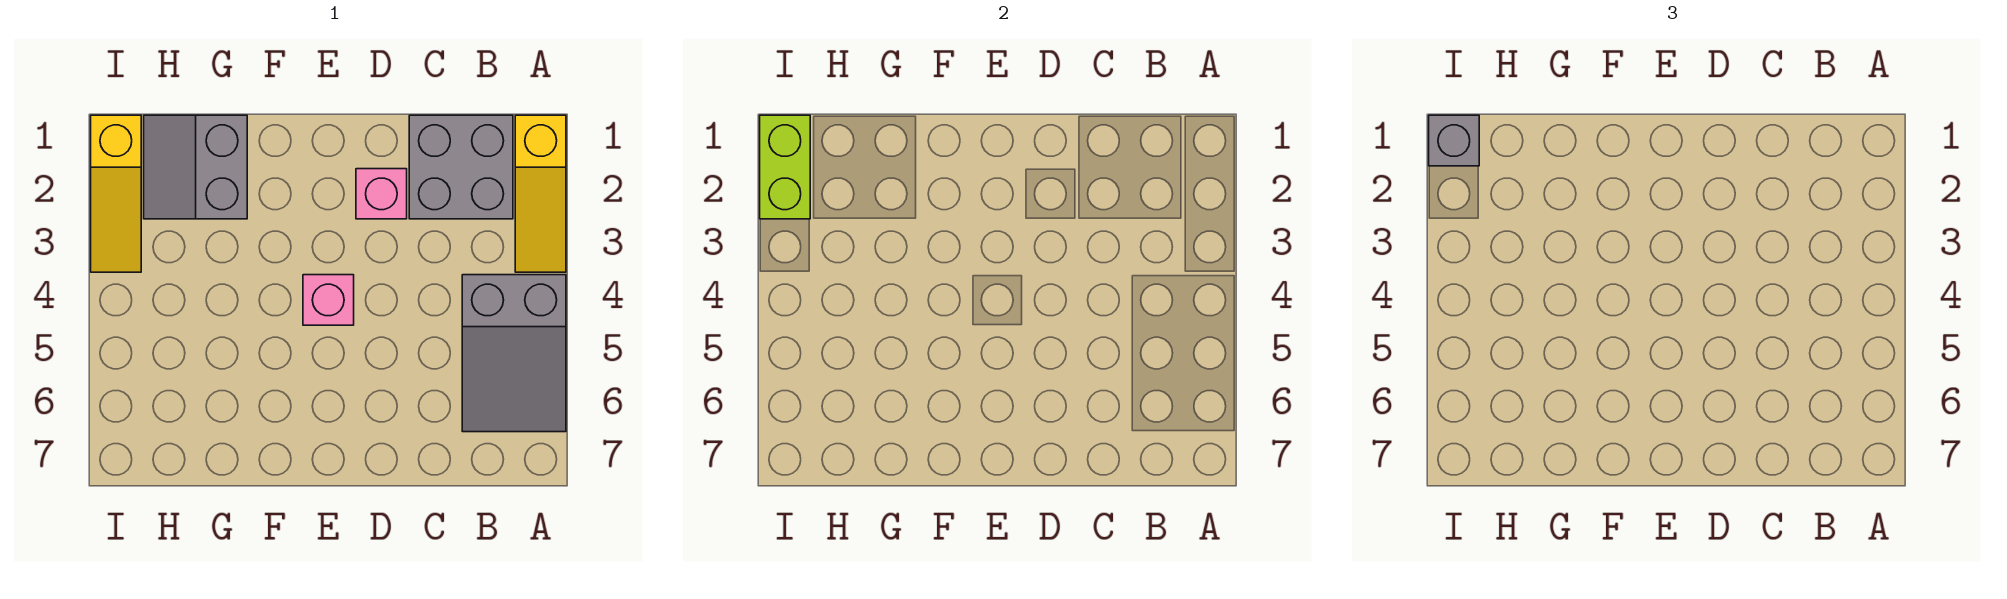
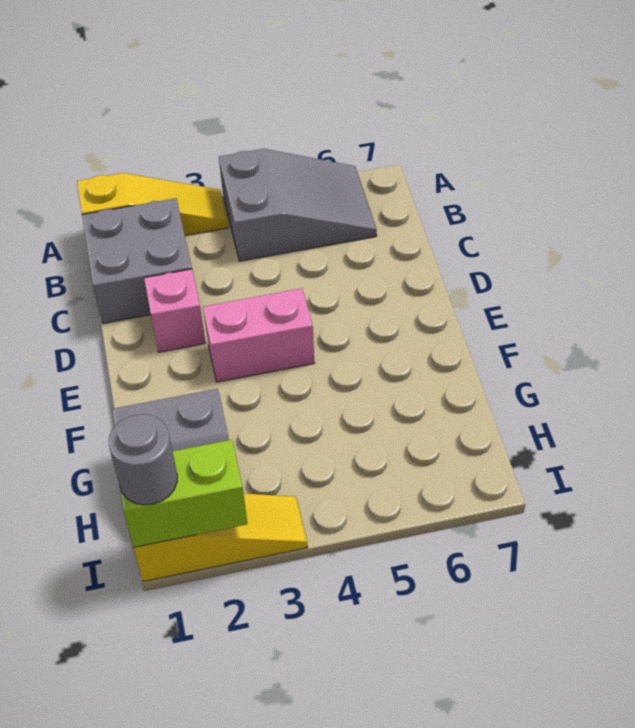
pink 1x1 brick [303,275,354,325] -> pink 1x2 brick [203,288,314,382]
grey 1x1 brick [1429,115,1479,166] -> grey 1x1 round brick [109,414,177,505]

